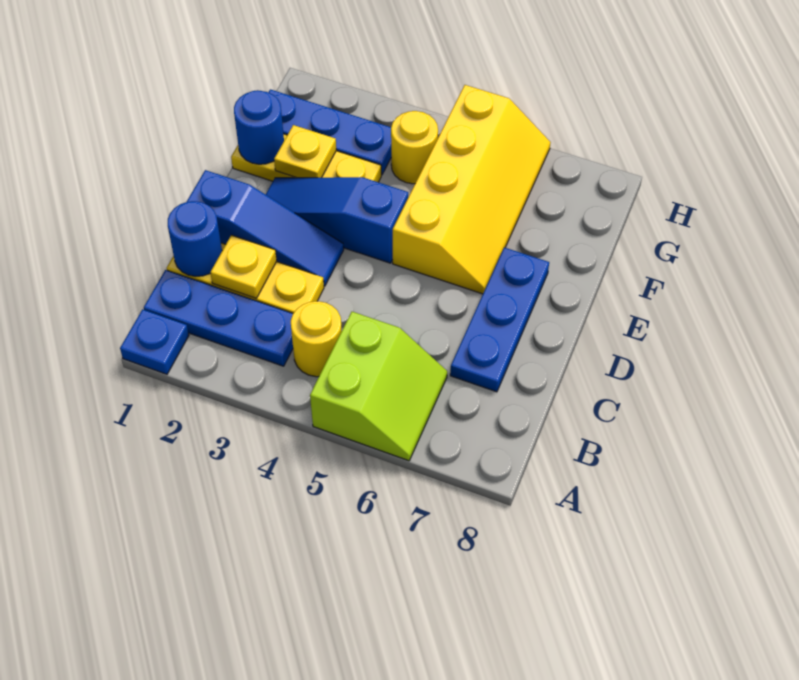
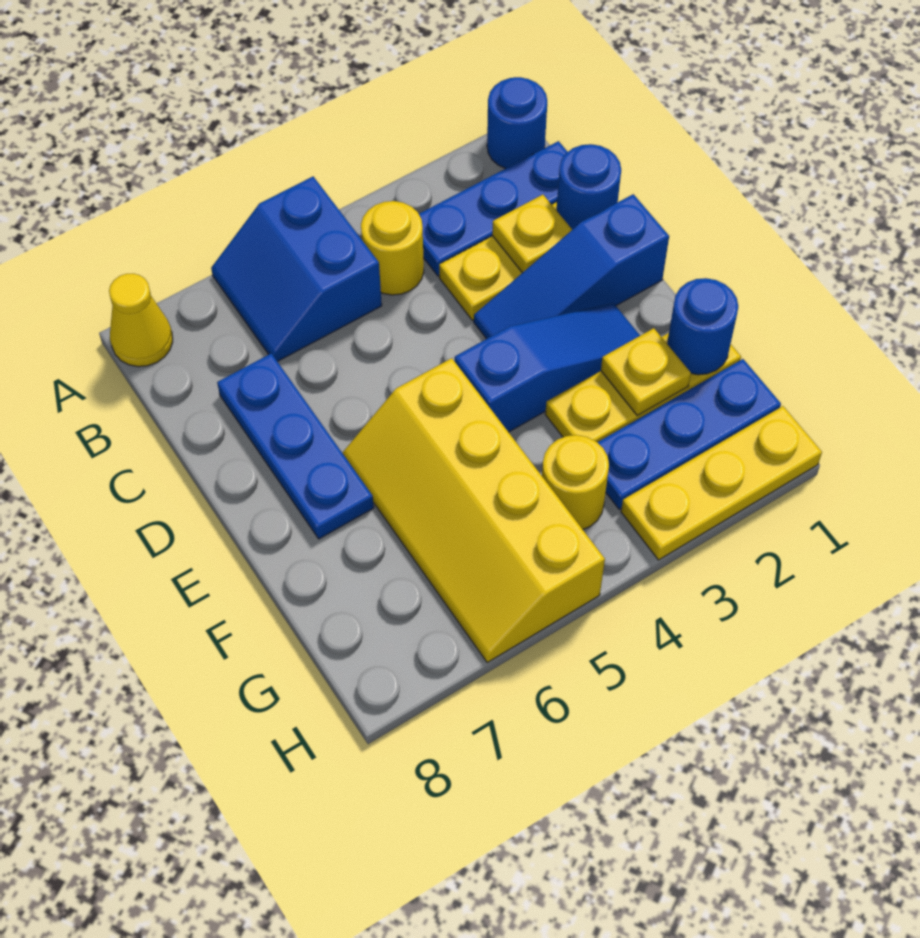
blue 1x1 plate [120,309,189,374] -> blue 1x1 round brick [487,77,547,169]
lime 2x2 slope [310,312,447,461] -> blue 2x2 slope [211,177,382,362]
none -> yellow 1x1 cone [109,274,173,367]
none -> yellow 1x3 plate [621,406,822,560]

